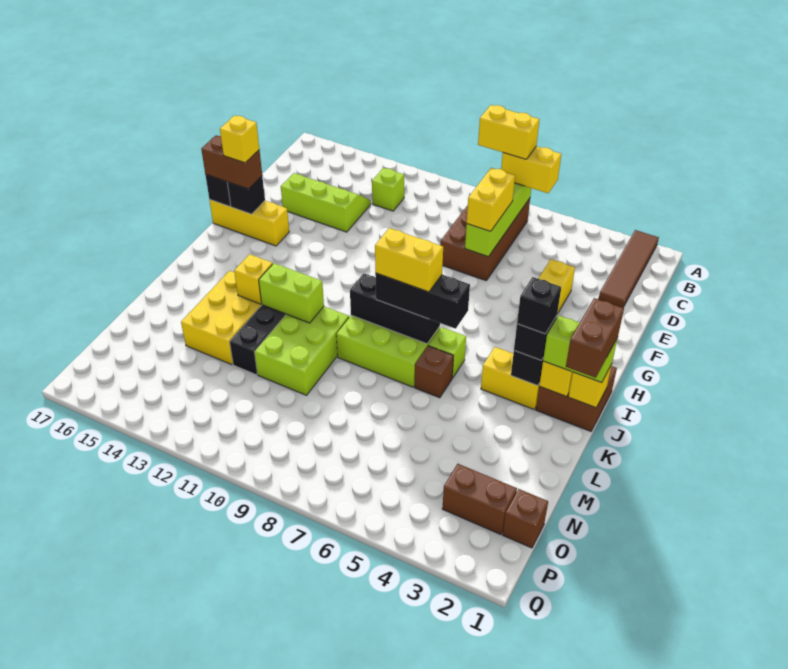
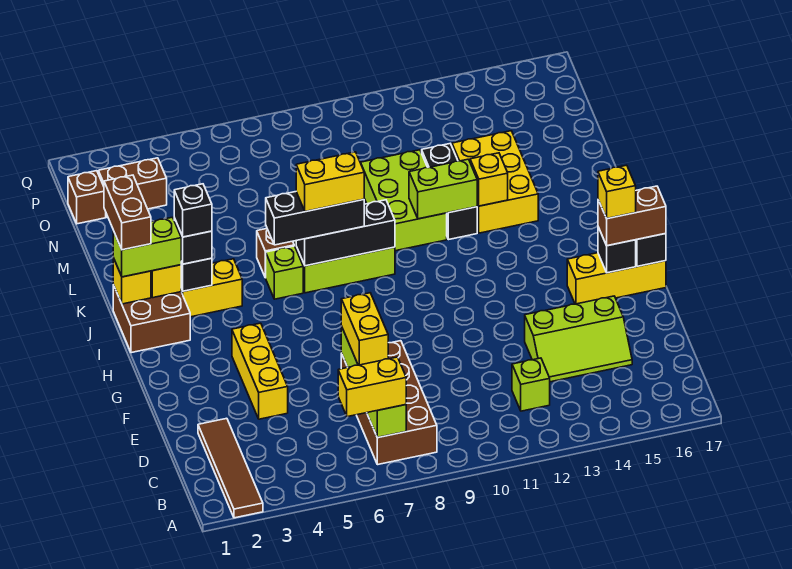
yellow 1x2 brick [478,105,540,159] -> none

